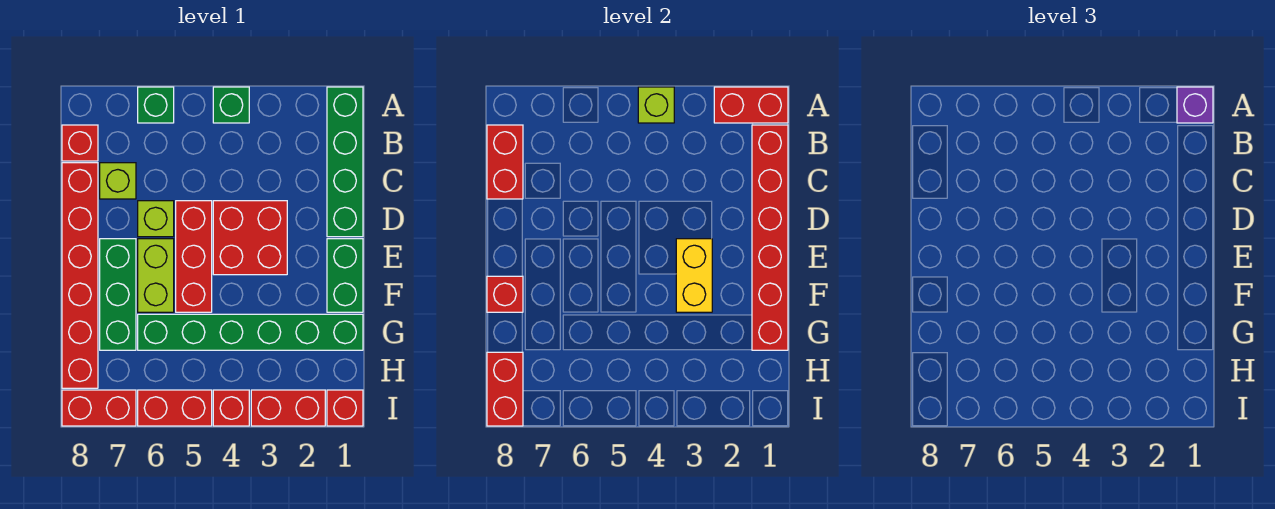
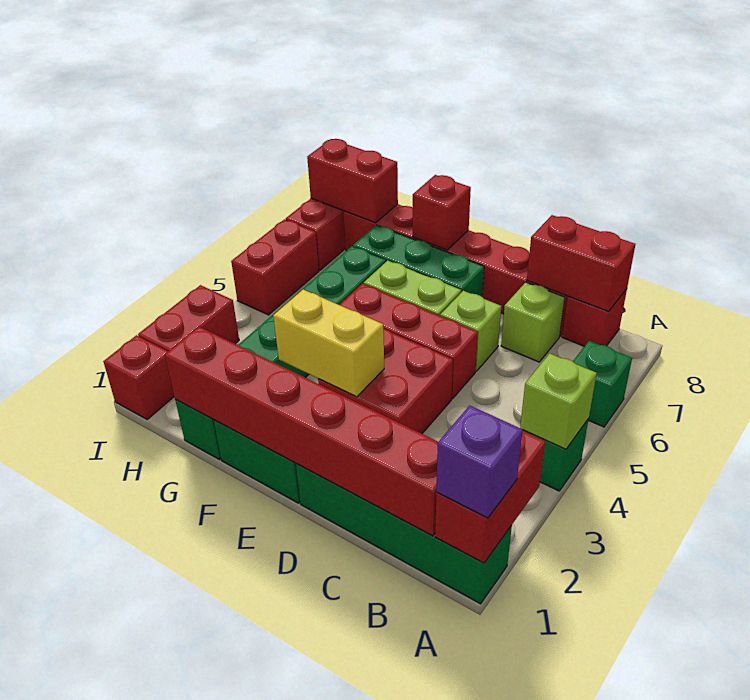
red 1x1 brick [213,390,249,426] -> none

